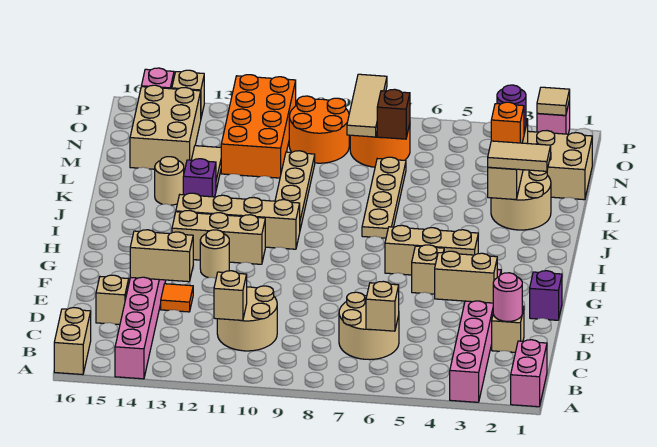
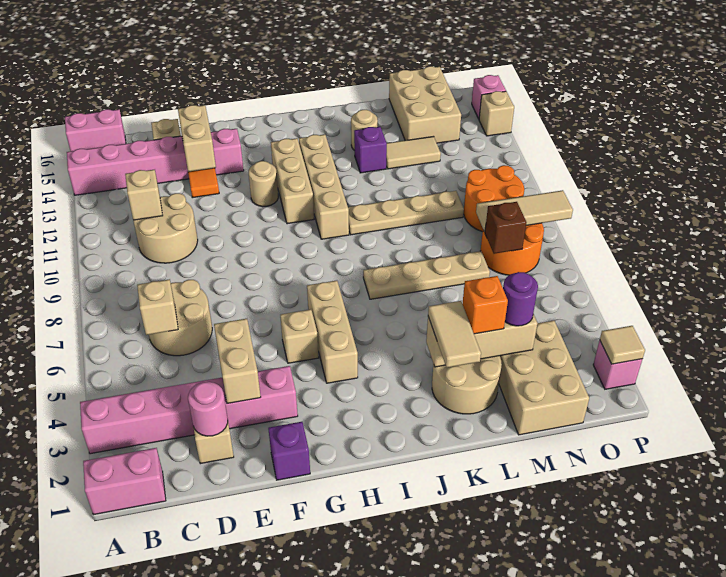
tan 1x2 brick [54,308,91,375] -> pink 1x2 brick [65,109,126,151]
orange 2x4 brick [221,75,296,178] -> none
tan 2x3 brick [130,85,201,171] -> tan 2x3 brick turned to [389,66,461,143]

